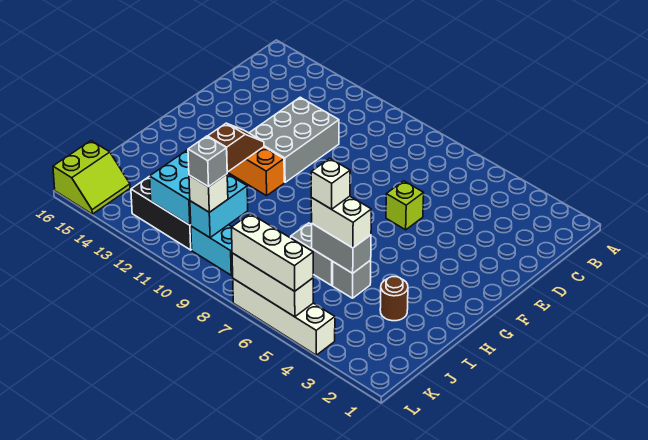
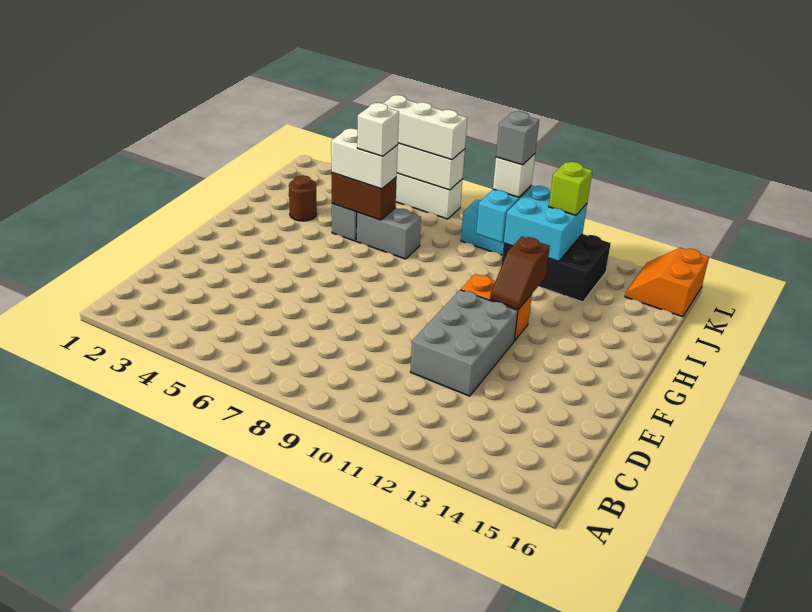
lime 1x1 brick [386,181,424,230] -> lime 1x1 brick moved to [549,162,592,215]
grey 1x2 brick [312,224,371,273] -> brown 1x2 brick [332,173,397,220]
lime 2x2 slope [53,141,130,214] -> orange 2x2 slope [625,248,709,317]

